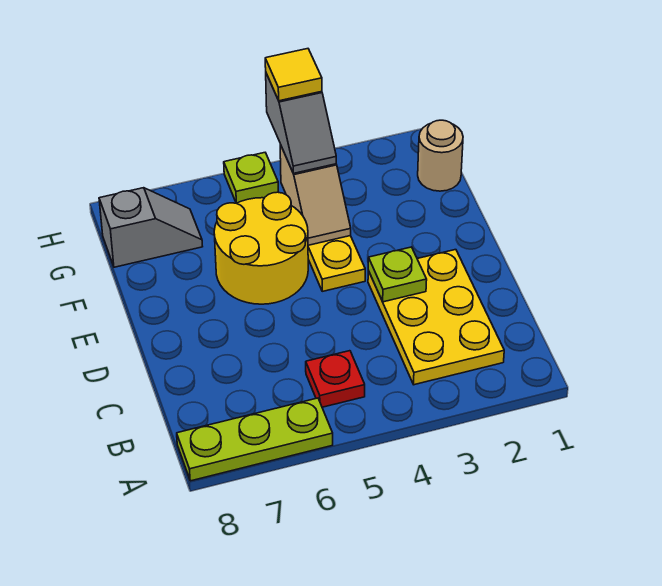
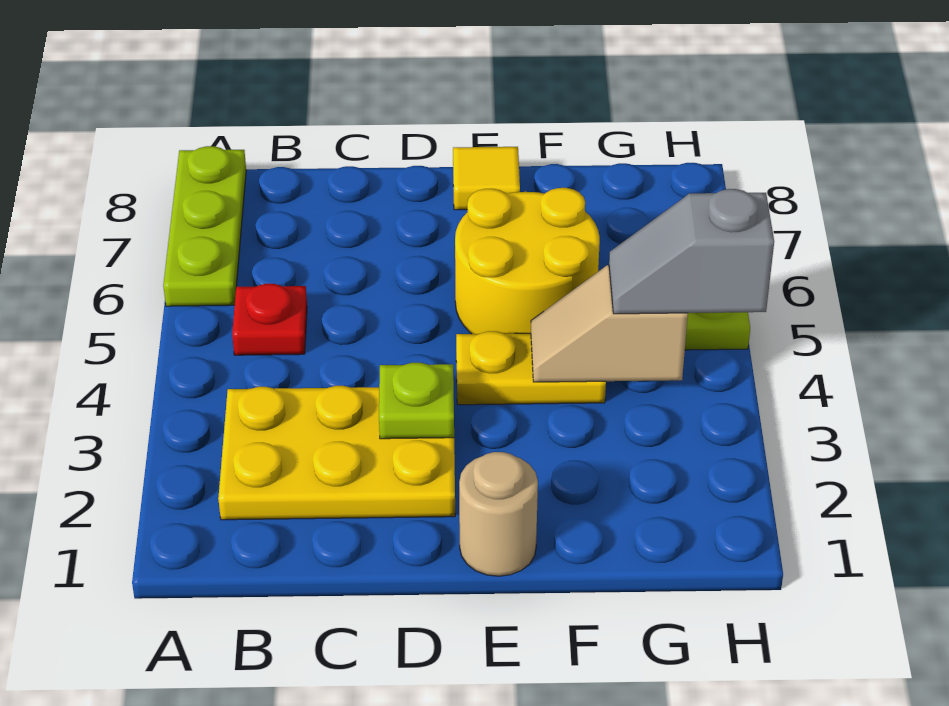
tan 1x1 round brick [418,120,463,191] -> tan 1x1 round brick moved to [459,452,538,576]
grey 1x2 slope [99,188,203,267] -> none
yellow 1x1 tile [265,49,322,101] -> yellow 1x1 tile moved to [453,147,520,210]

